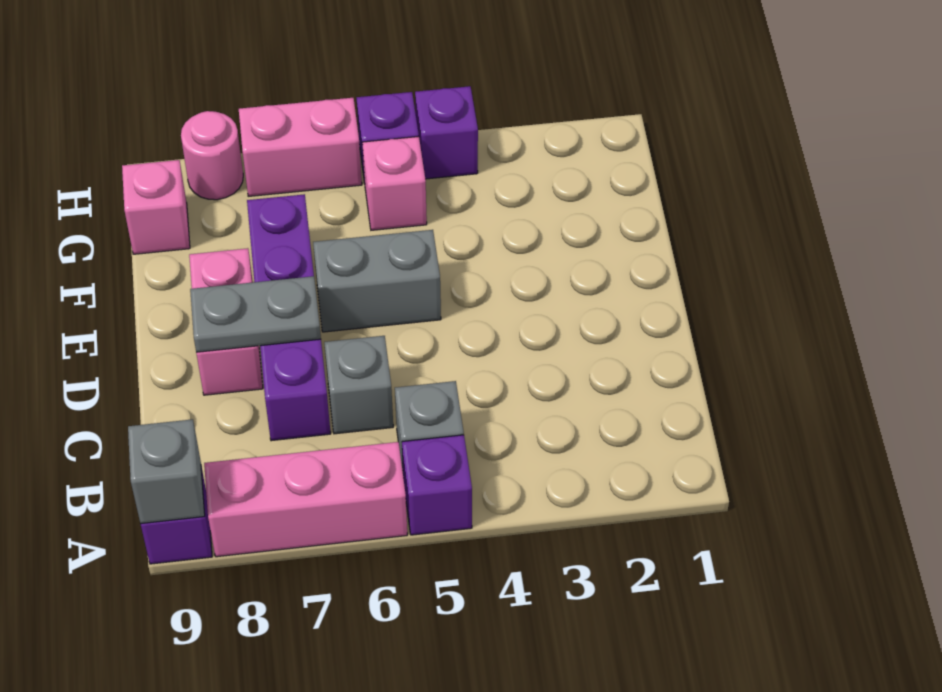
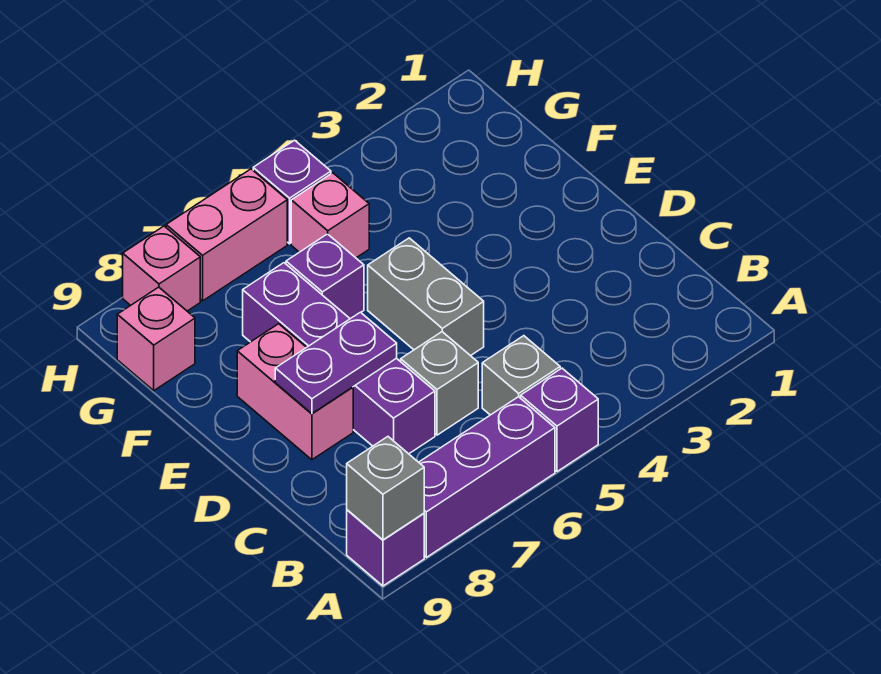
pink 1x3 brick [204,442,407,557] -> purple 1x3 brick [419,397,555,557]
grey 1x2 plate [190,276,321,352] -> purple 1x2 plate [275,312,397,414]
grey 1x2 brick [313,230,441,332] -> grey 1x2 brick turned to [368,238,484,356]
purple 1x1 brick [415,86,478,179] -> purple 1x1 brick moved to [286,234,364,319]
pink 1x1 round brick [181,111,243,200] -> pink 1x1 brick [123,226,200,311]

